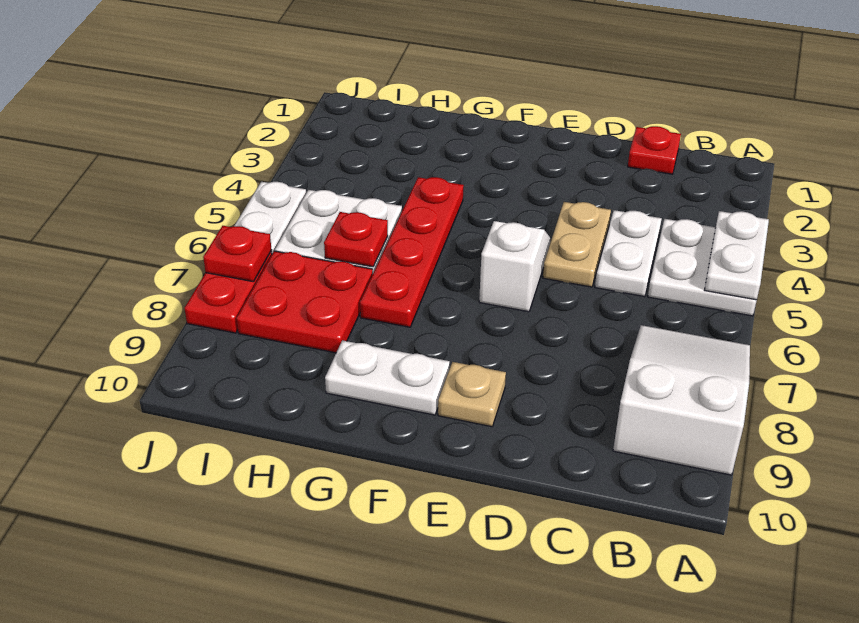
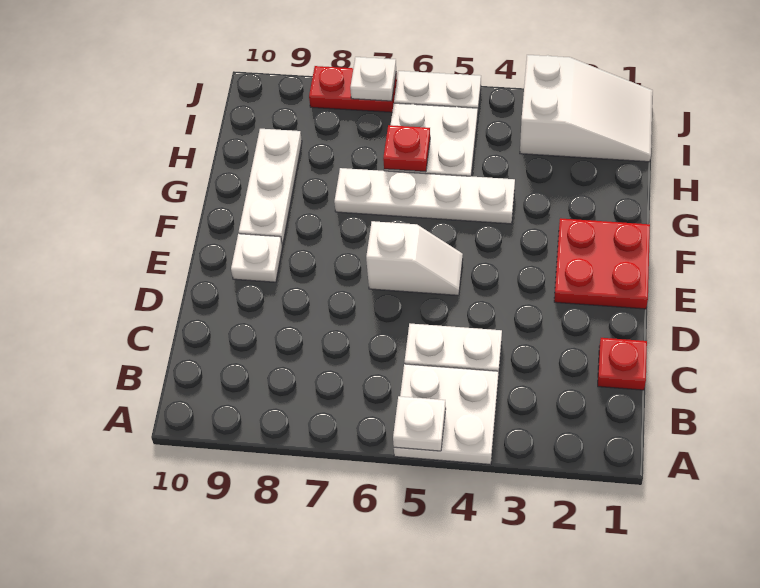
white 1x2 plate [705,211,769,300] -> white 1x1 plate [393,396,446,451]
white 2x3 slope [613,325,750,475] -> white 2x3 slope moved to [520,55,653,162]
tan 1x2 plate [543,202,611,287] -> none
tan 1x1 plate [438,362,506,427] -> white 1x1 plate [231,234,282,282]
white 1x2 plate [325,340,450,415] -> white 1x3 plate [239,129,302,245]
red 1x4 plate [360,177,464,327] -> white 1x4 plate [334,168,515,224]
red 2x2 plate [237,251,373,353] -> red 2x2 plate moved to [554,218,650,309]
red 1x1 plate [203,226,271,282] -> white 1x1 plate [350,57,396,101]

